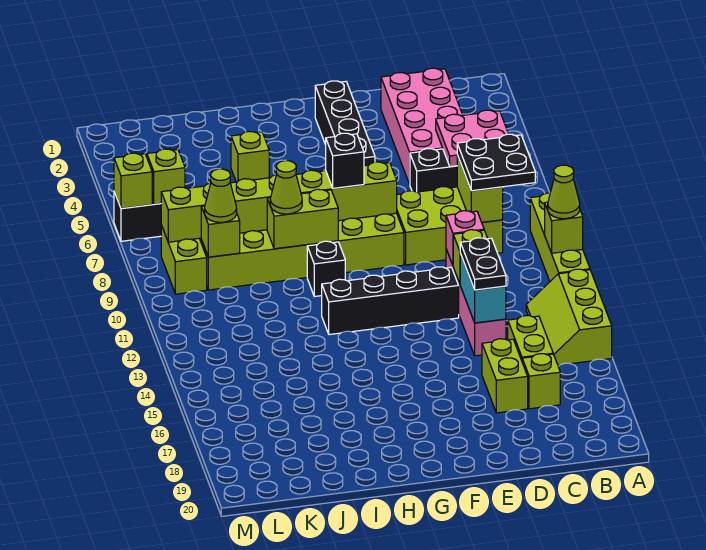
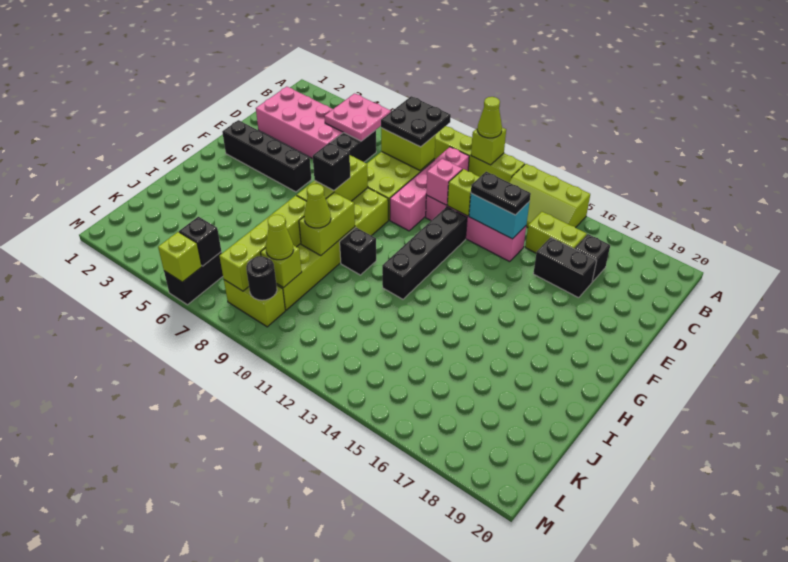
none -> pink 1x4 brick [390,147,469,231]
lime 1x1 brick [522,354,560,409] -> black 1x1 brick [575,234,610,282]
lime 1x2 brick [482,339,528,413] -> black 1x2 brick [533,237,597,298]
lime 1x1 brick [231,131,269,182] -> none
lime 1x1 brick [147,149,185,204] -> black 1x1 brick [179,217,221,266]
none -> black 1x1 round brick [246,256,277,300]

